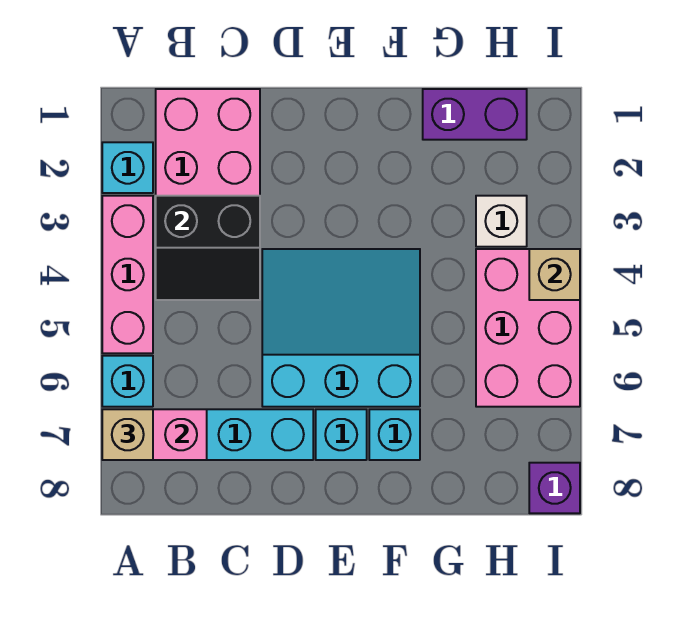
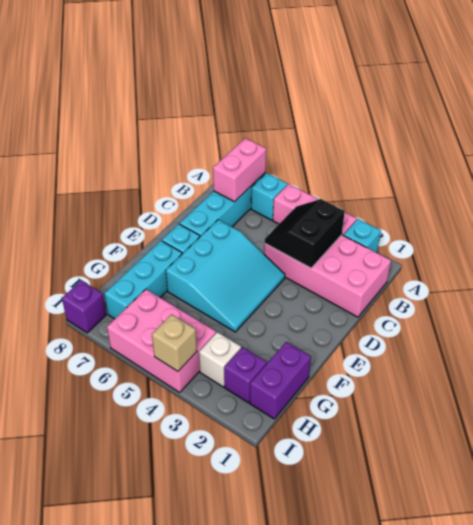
tan 1x1 brick [102,409,153,460] -> none
cyan 1x1 brick [369,409,420,460] -> cyan 1x3 brick [105,241,182,319]
none -> purple 1x1 brick [224,347,267,403]

